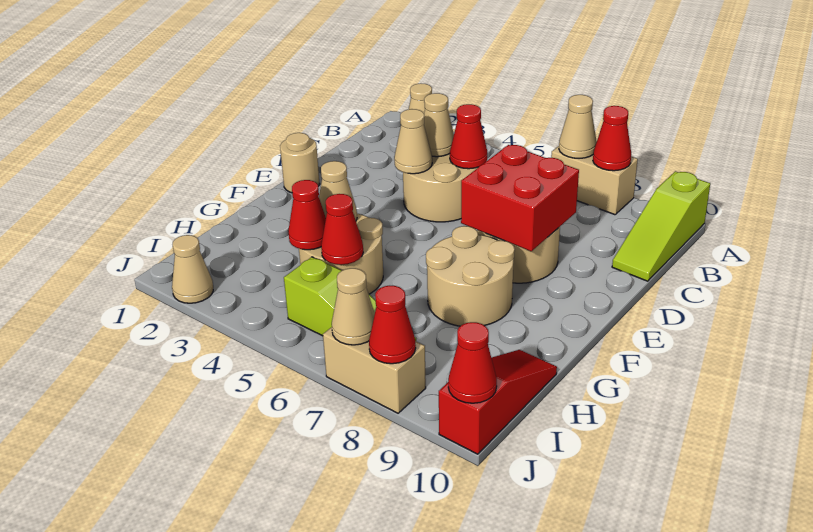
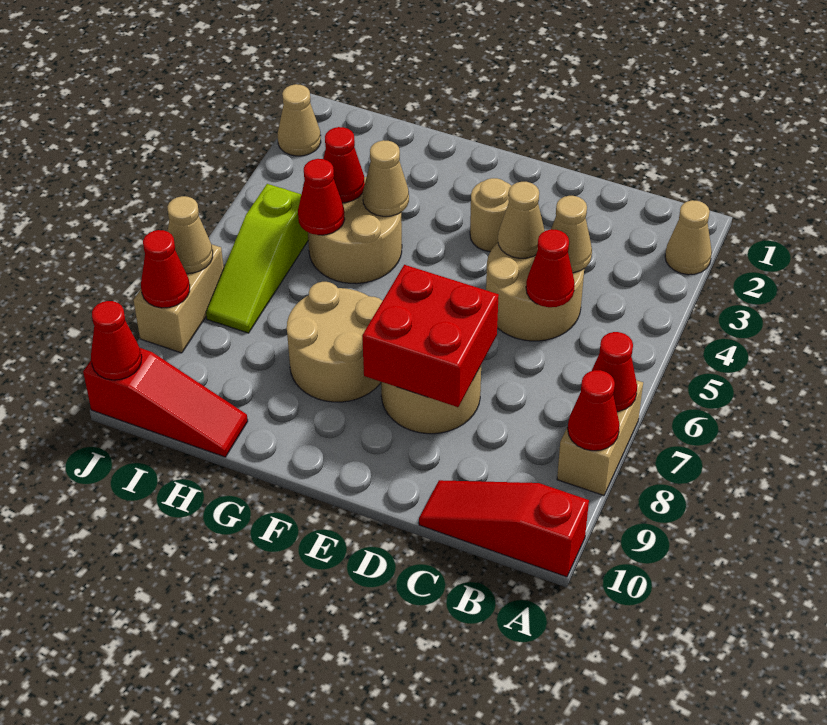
tan 1x1 cone [559,95,597,158] -> red 1x1 cone [592,332,637,411]
lime 1x3 slope [612,171,710,281] -> red 1x3 slope [419,480,589,577]
tan 1x1 round brick [280,133,319,193] -> tan 1x1 round brick moved to [470,178,511,252]

